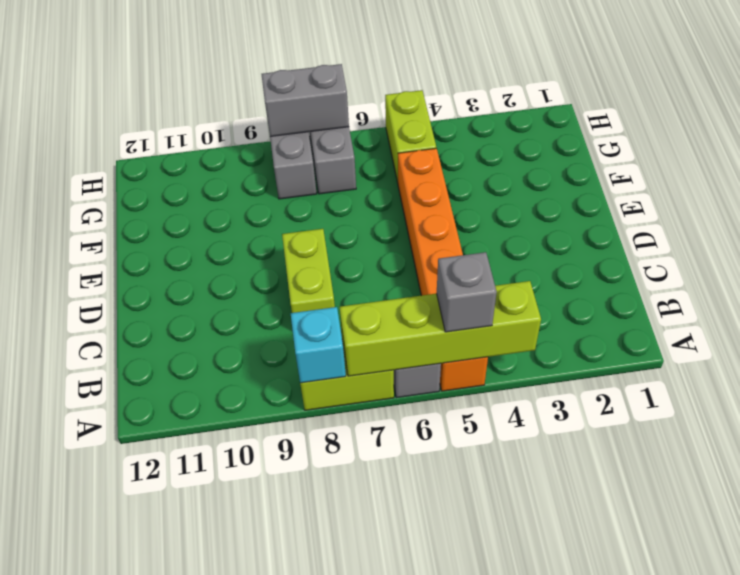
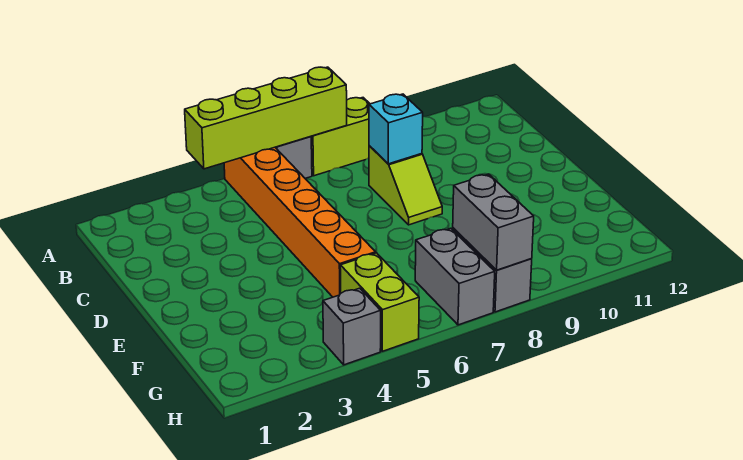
grey 1x1 brick [437,252,497,332] -> grey 1x1 brick moved to [323,288,381,365]
cyan 1x1 brick [291,307,346,383] -> cyan 1x1 brick moved to [369,94,423,164]
lime 1x2 brick [282,229,335,313] -> lime 1x2 slope [369,146,442,225]
grey 1x2 brick [262,64,349,137] -> grey 1x2 brick turned to [453,174,534,270]

